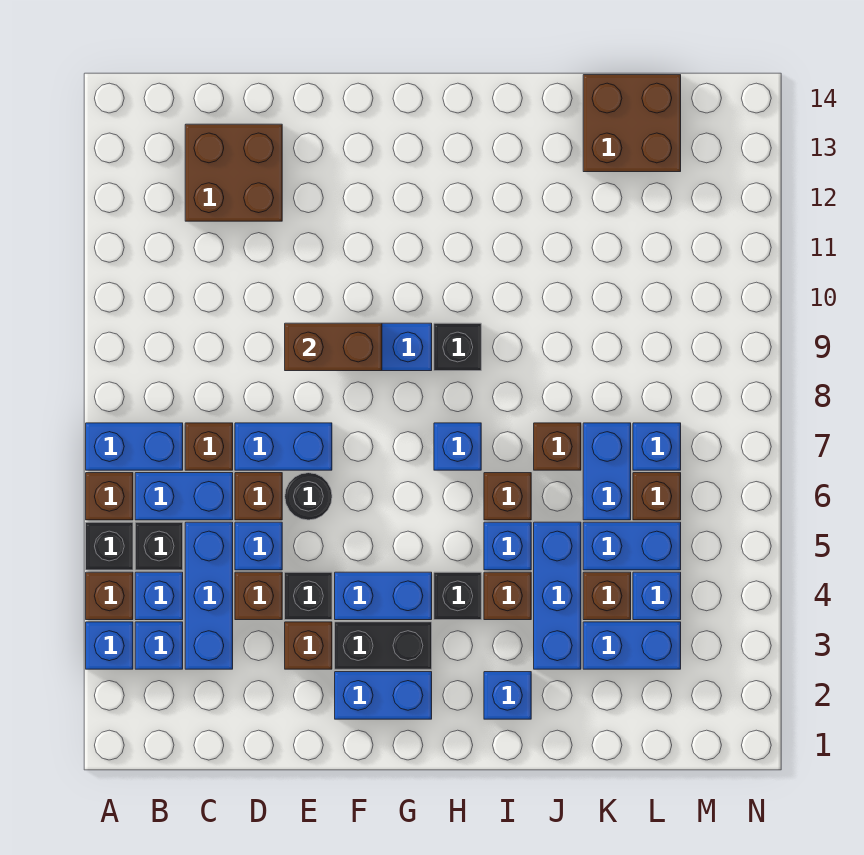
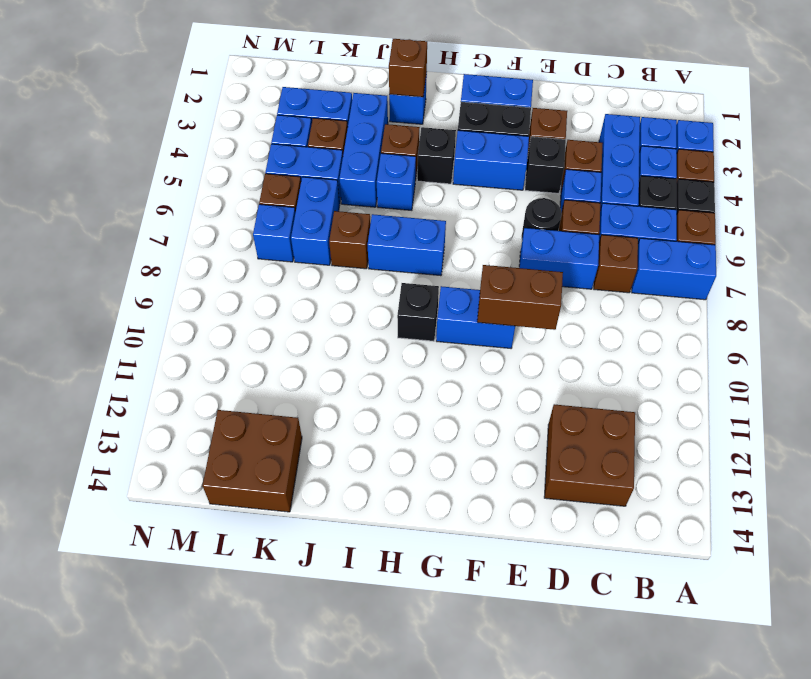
blue 1x1 brick [434,423,481,470] -> blue 1x2 brick [368,214,446,276]
brown 1x1 brick [484,473,531,520] -> brown 1x1 brick moved to [389,39,427,97]

